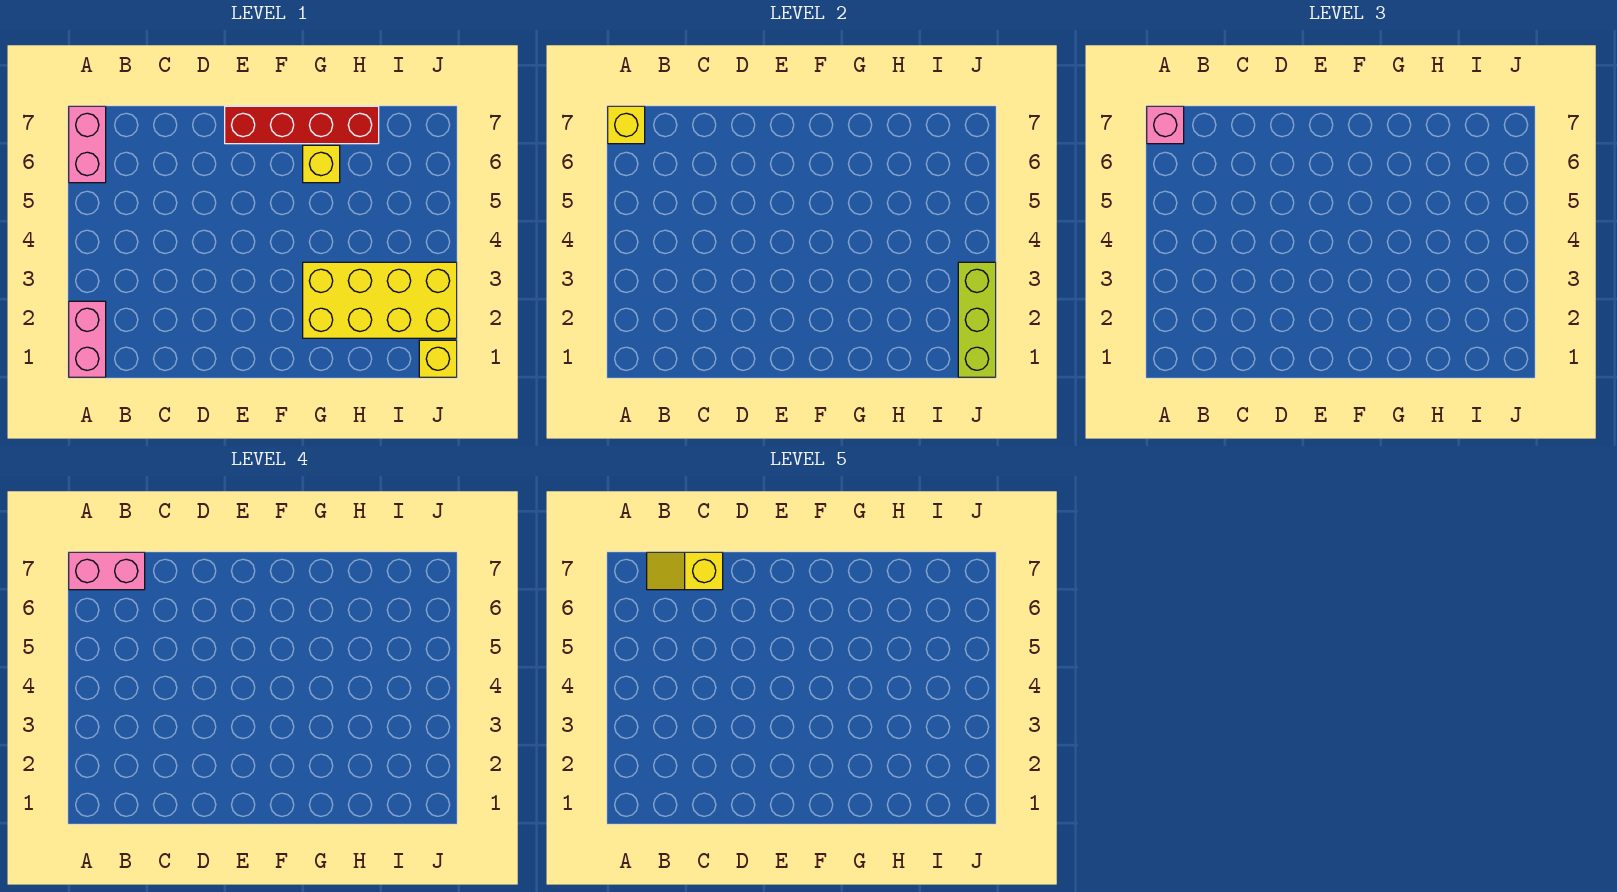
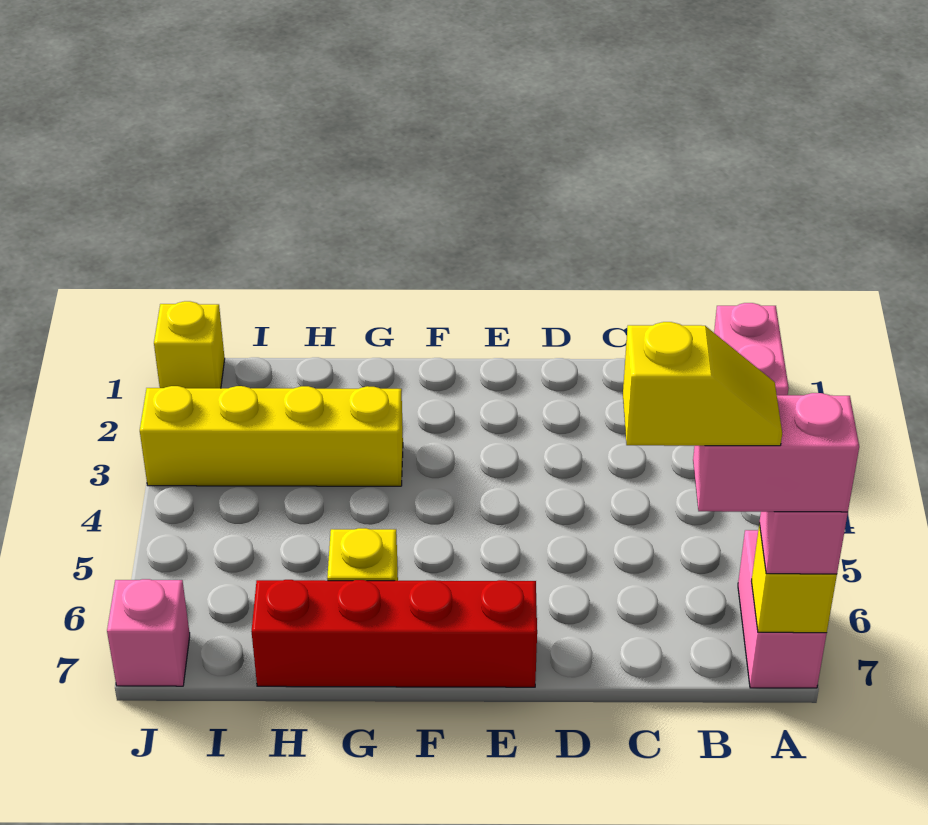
yellow 2x4 brick [303,262,457,338] -> yellow 1x4 brick [140,386,403,486]
lime 1x3 brick [958,262,996,377] -> none
none -> pink 1x1 brick [107,579,190,686]

